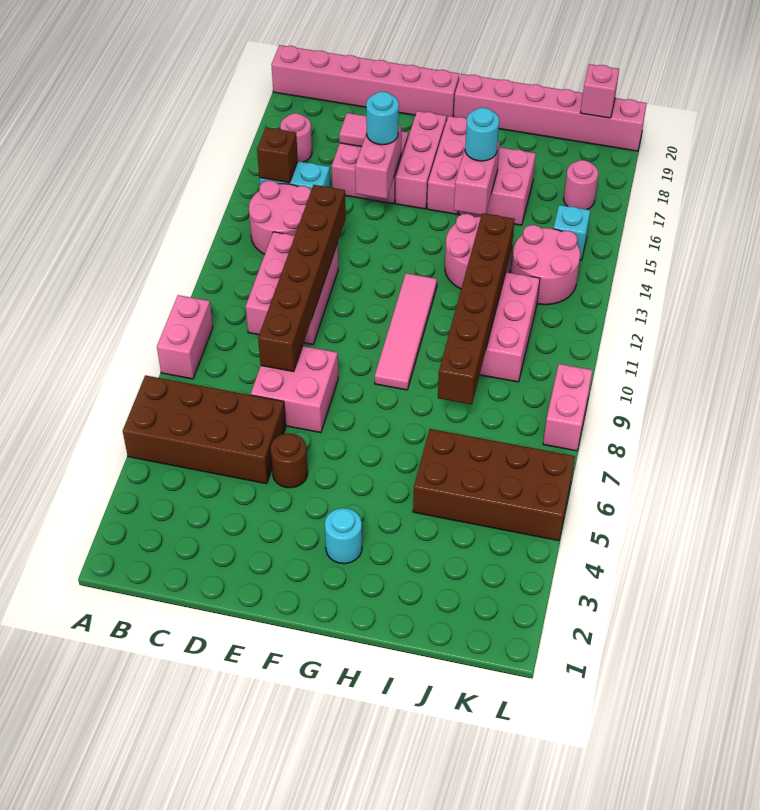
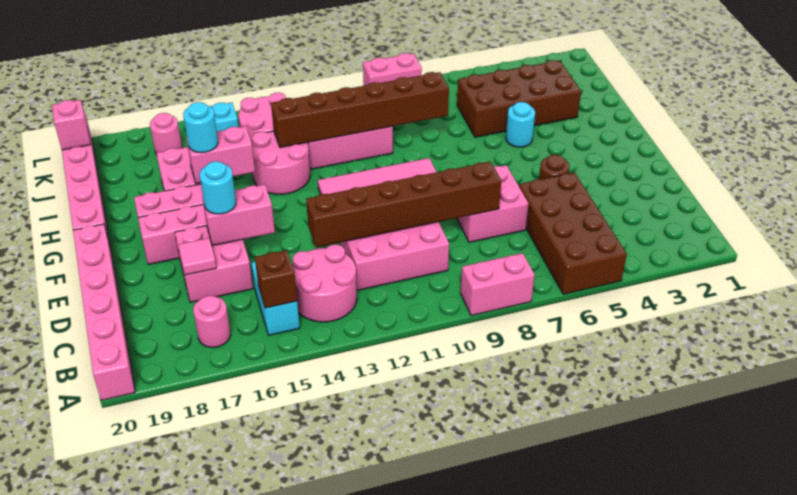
cyan 1x1 round brick [325,508,362,564] -> cyan 1x1 round brick moved to [506,102,535,147]
brown 2x4 brick [413,429,575,541] -> brown 2x4 brick turned to [457,60,581,137]

